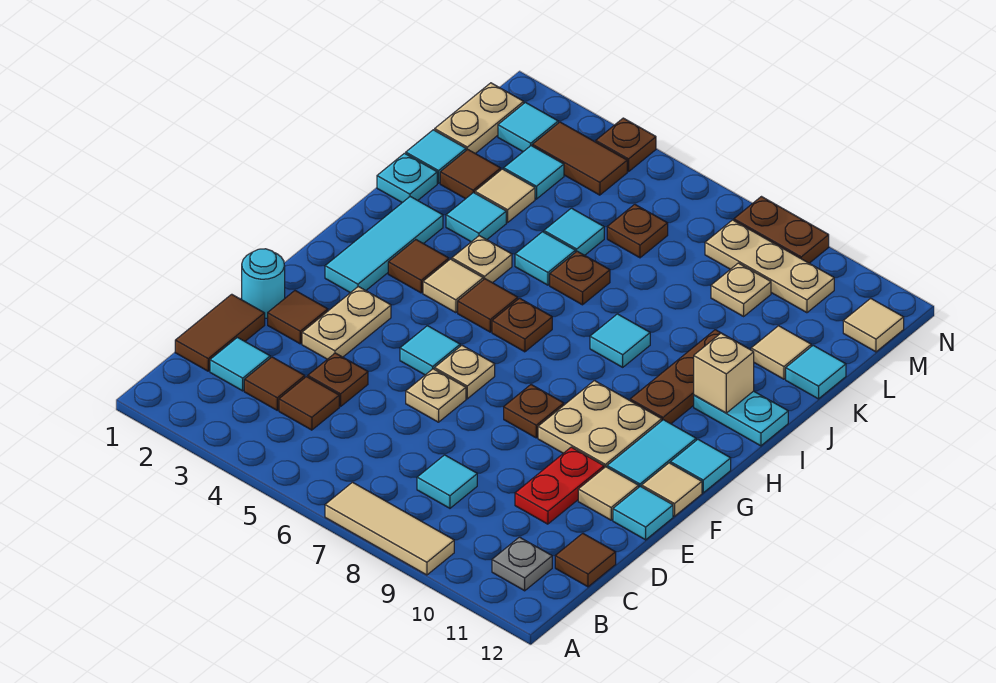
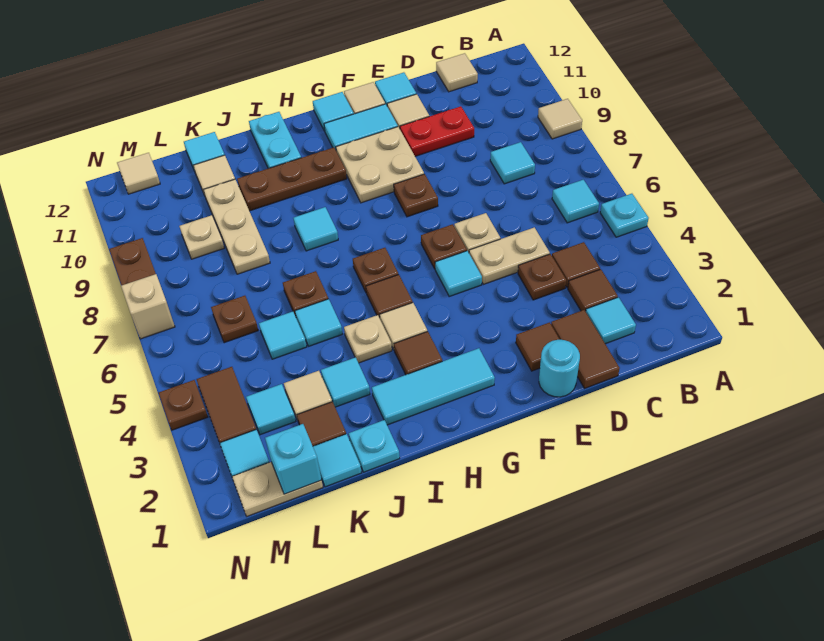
none -> cyan 1x1 plate [600,194,649,237]
tan 1x3 tile [325,482,454,575] -> tan 1x1 tile [538,99,582,139]
none -> cyan 1x1 tile [552,180,599,223]
grey 1x1 plate [492,537,552,591] -> none
brown 1x2 tile [175,294,265,371] -> brown 1x2 tile turned to [551,310,620,388]
brown 1x1 tile [555,533,616,587] -> tan 1x1 tile [436,53,478,92]
tan 1x2 plate [302,287,391,359] -> tan 1x2 plate moved to [469,227,550,284]
tan 1x1 plate [434,345,495,399] -> brown 1x1 plate [421,224,467,269]
tan 1x1 brick [694,333,754,413] -> tan 1x1 brick moved to [121,274,175,339]
none -> cyan 1x1 brick [265,424,322,494]
tan 1x3 plate [705,220,834,313] -> tan 1x3 plate moved to [203,179,270,274]

